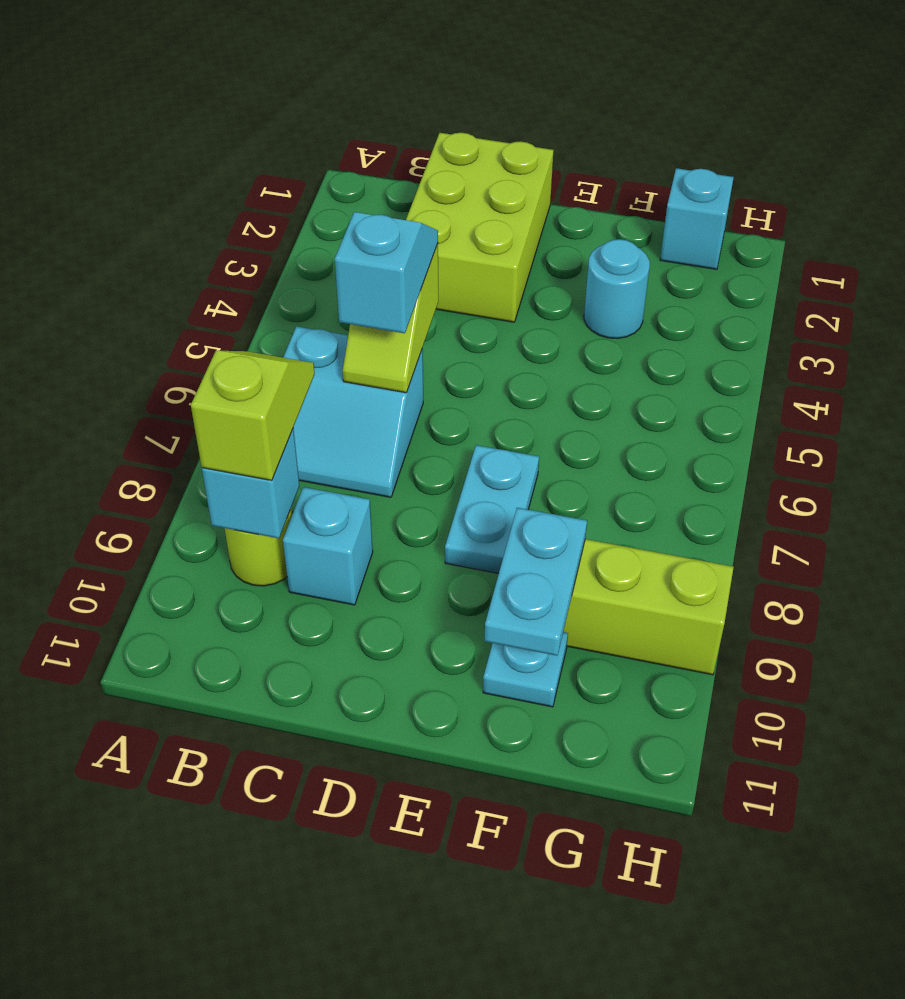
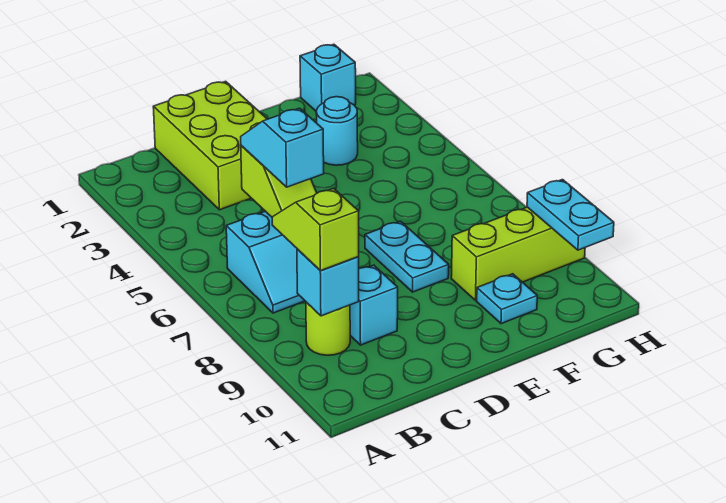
cyan 1x2 plate [484,508,587,656] -> cyan 1x2 plate moved to [527,180,614,250]

